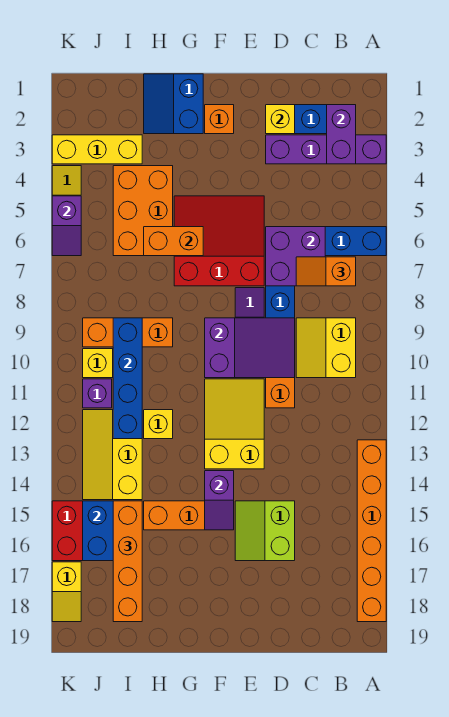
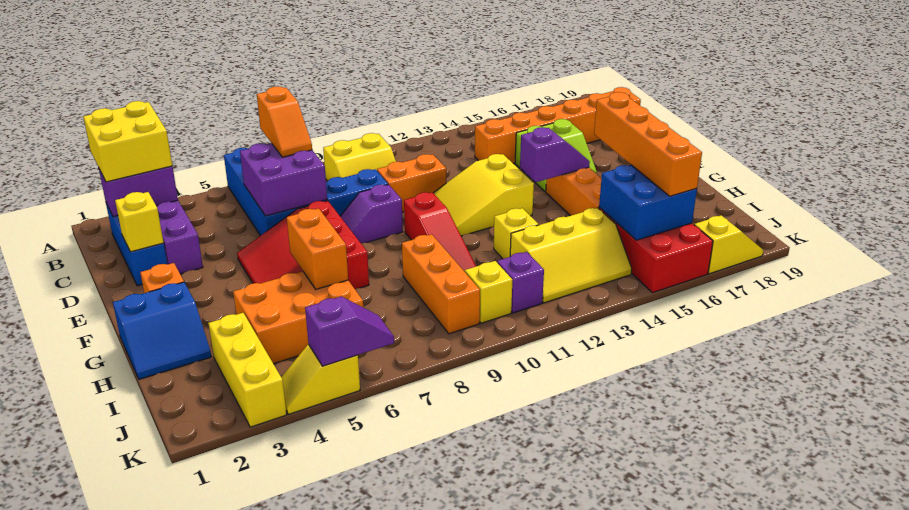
none -> yellow 2x2 brick [83,101,172,182]
orange 1x6 brick [357,440,386,622] -> orange 1x6 brick moved to [475,87,641,163]
purple 2x3 slope [205,318,295,378] -> none
none -> red 1x3 slope [404,192,476,271]
blue 1x4 brick [113,318,142,439] -> none
orange 1x4 brick [113,501,142,622] -> orange 1x4 brick turned to [594,92,702,196]

